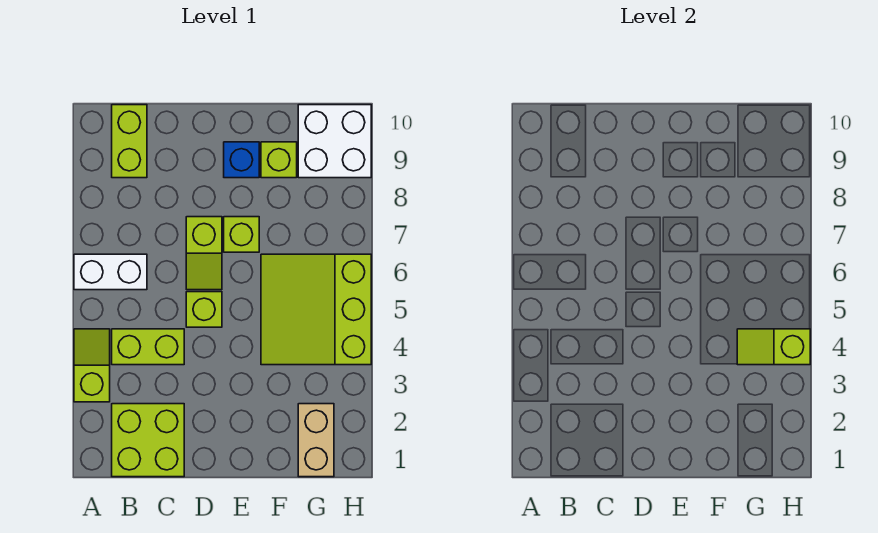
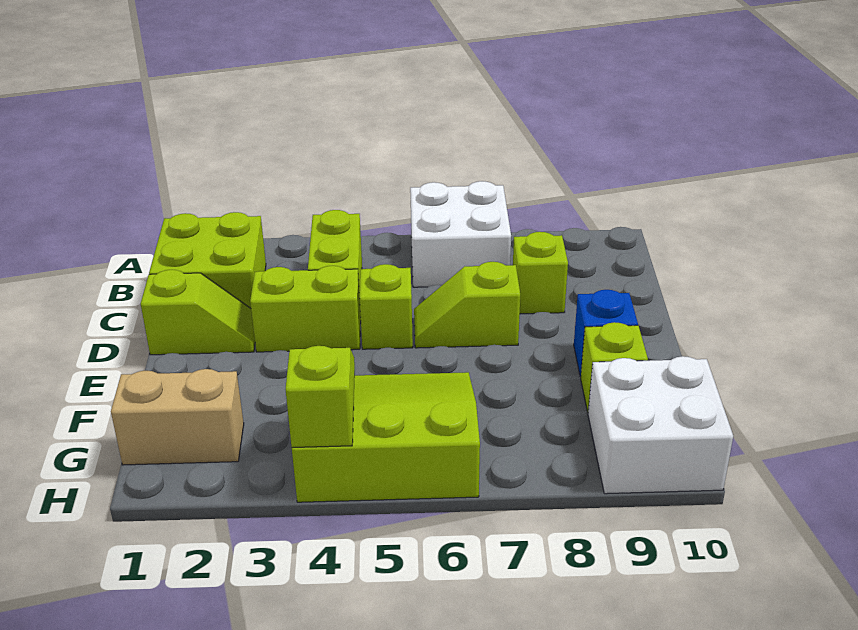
lime 1x2 slope [74,329,110,402] -> lime 1x2 slope moved to [141,270,255,355]
white 1x2 brick [74,254,147,290] -> white 2x2 brick [410,181,511,287]
lime 1x2 brick [112,105,147,178] -> lime 1x2 brick moved to [250,266,361,352]
lime 1x1 brick [224,217,259,252] -> lime 1x1 brick moved to [513,232,568,314]

